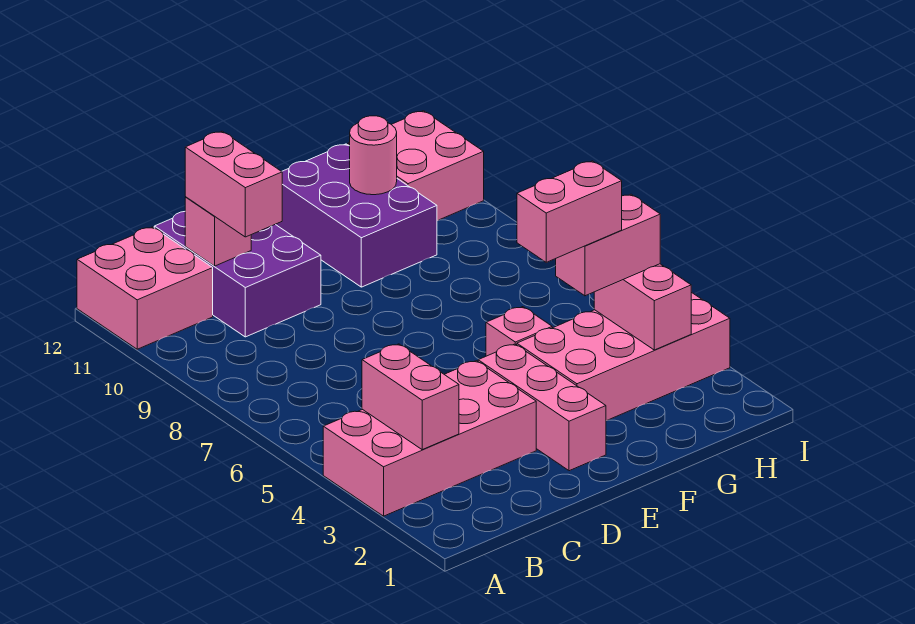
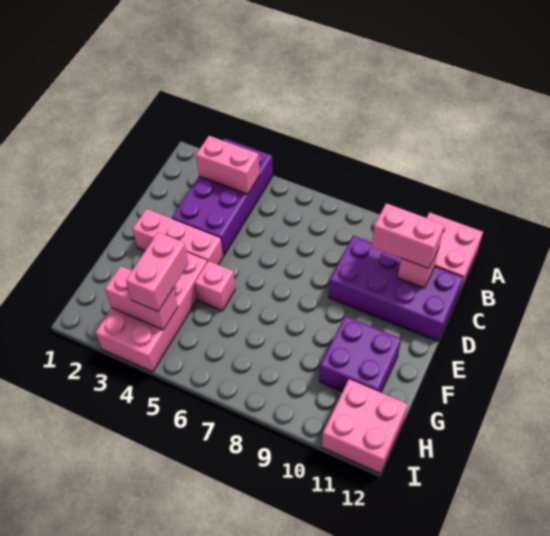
pink 2x4 brick [323,361,536,516] -> purple 2x4 brick [172,138,273,256]
purple 2x3 brick [154,212,321,337] -> purple 2x4 brick [329,236,463,341]
pink 1x2 brick [517,161,622,262] -> none
purple 2x3 brick [276,144,437,287] -> purple 2x2 brick [319,316,401,392]
pink 1x1 round brick [350,116,397,195] -> none

